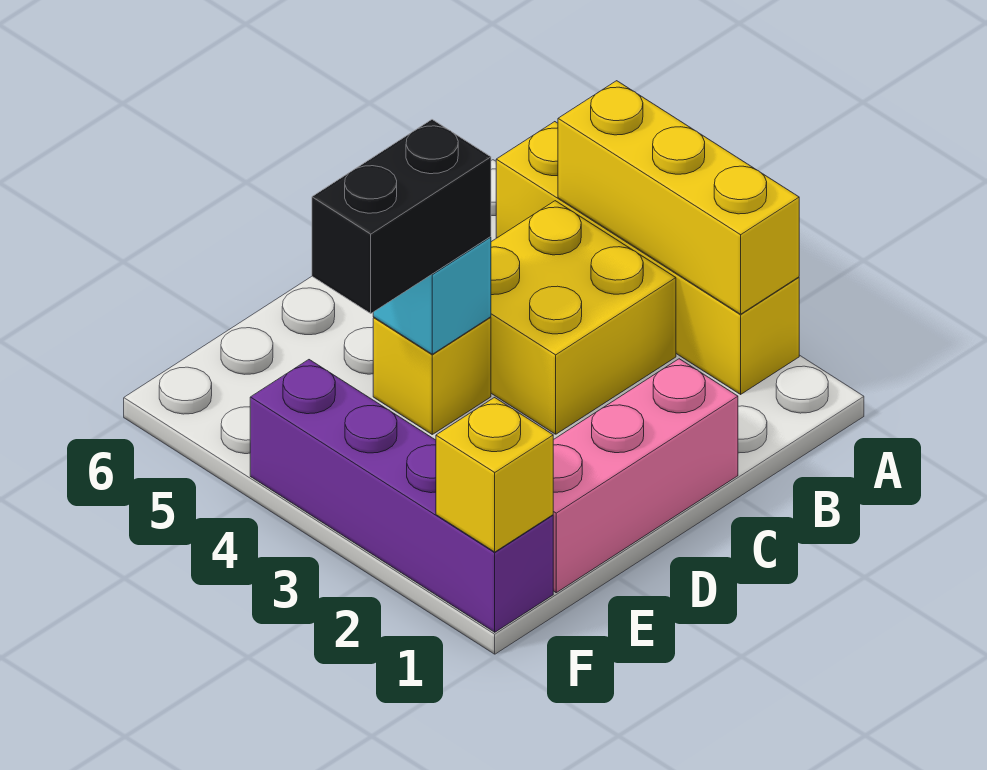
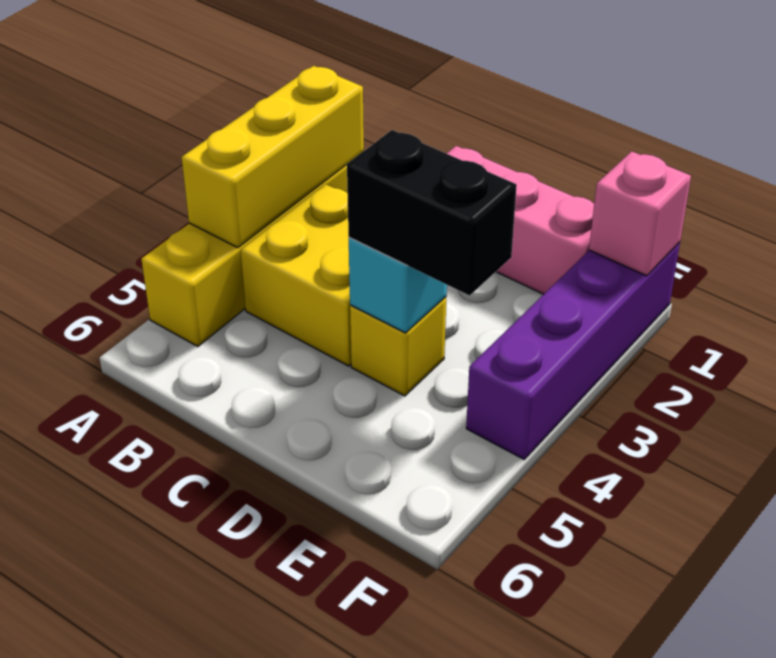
yellow 1x1 brick [436,398,553,552] -> pink 1x1 brick [589,151,691,276]

